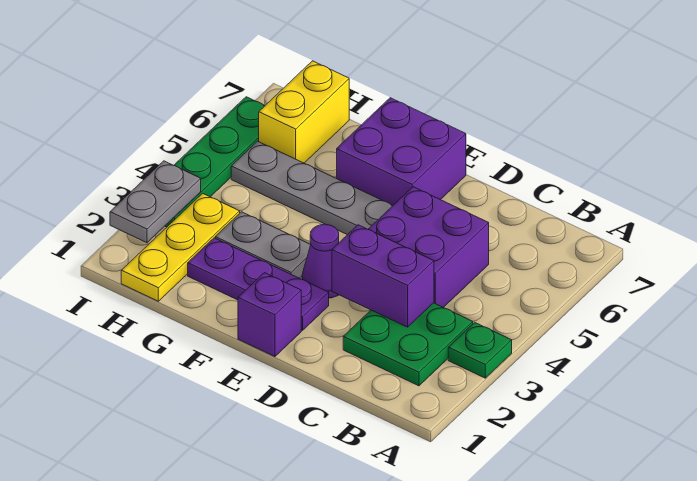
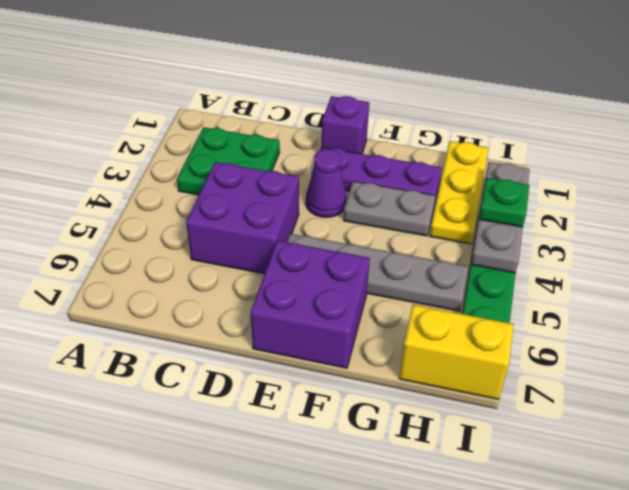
green 1x1 plate [448,322,512,378] -> green 1x1 plate moved to [479,178,530,227]
purple 1x2 brick [332,225,434,327] -> none
yellow 1x2 brick [259,61,349,163] -> yellow 1x2 brick turned to [399,305,514,399]
grey 1x2 plate [110,161,201,243] -> grey 1x3 plate [471,162,530,273]

